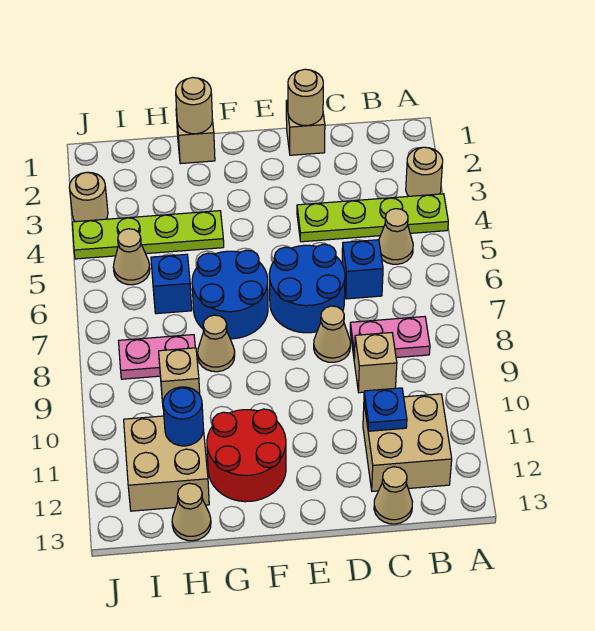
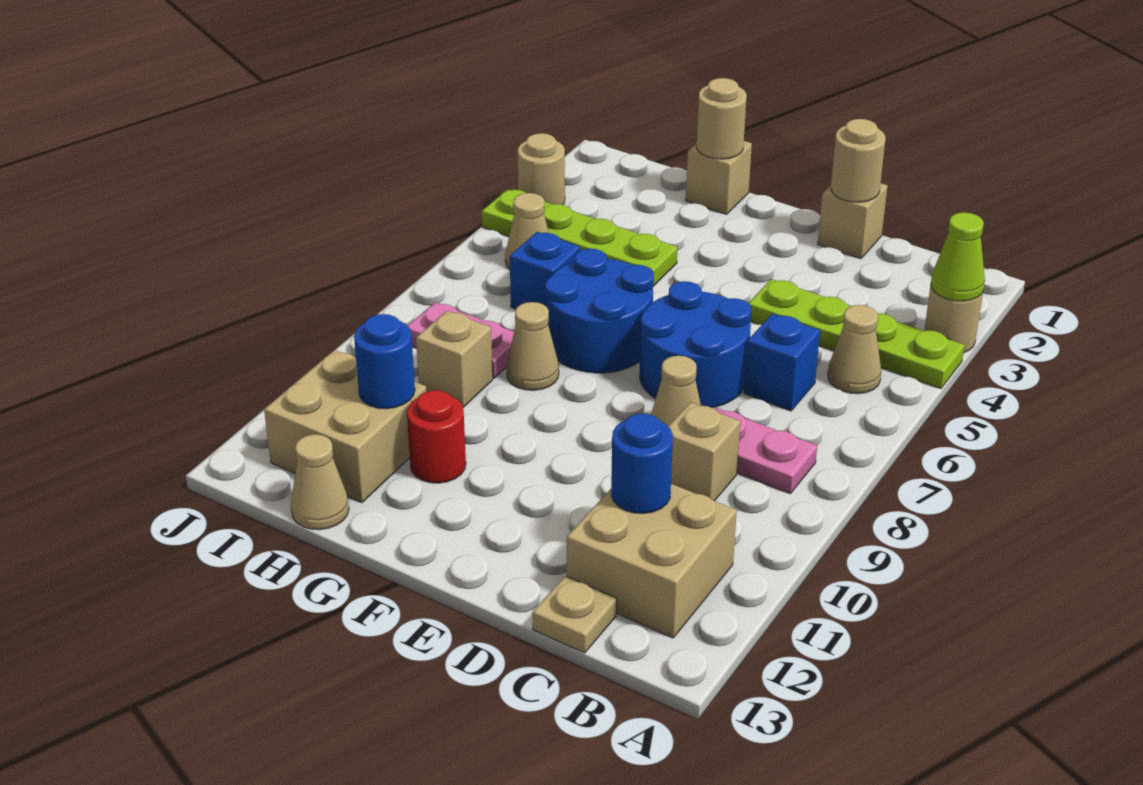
none -> lime 1x1 cone [931,212,985,301]
blue 1x1 plate [364,388,407,431] -> blue 1x1 round brick [611,414,673,513]
tan 1x1 cone [374,467,412,524] -> tan 1x1 plate [532,576,617,653]
red 2x2 round brick [207,409,286,502] -> red 1x1 round brick [407,390,466,483]

